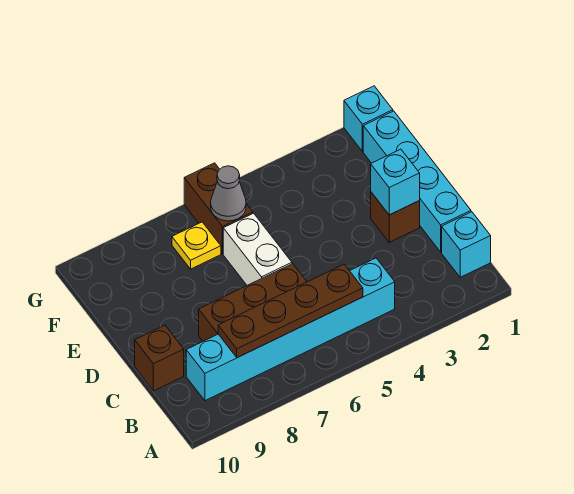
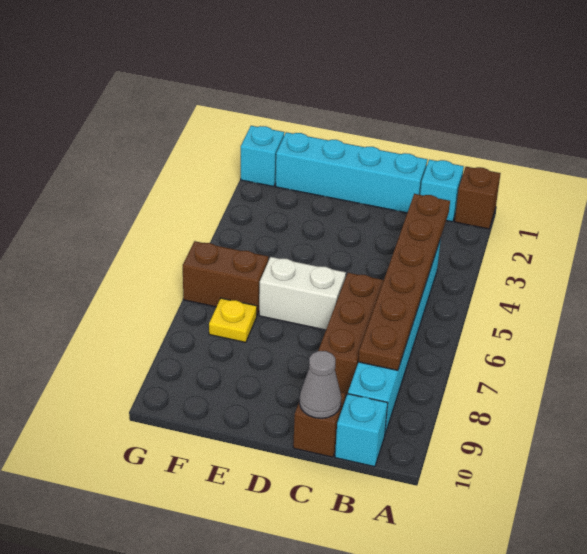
brown 1x4 plate [218,264,363,358] -> brown 1x6 plate [358,194,450,370]
brown 1x1 brick [371,192,420,242] -> brown 1x1 brick moved to [455,167,501,229]
cyan 1x1 brick [371,149,420,215] -> cyan 1x1 brick moved to [335,394,388,467]
grey 1x1 cone [211,166,246,221] -> grey 1x1 cone moved to [299,351,341,418]

